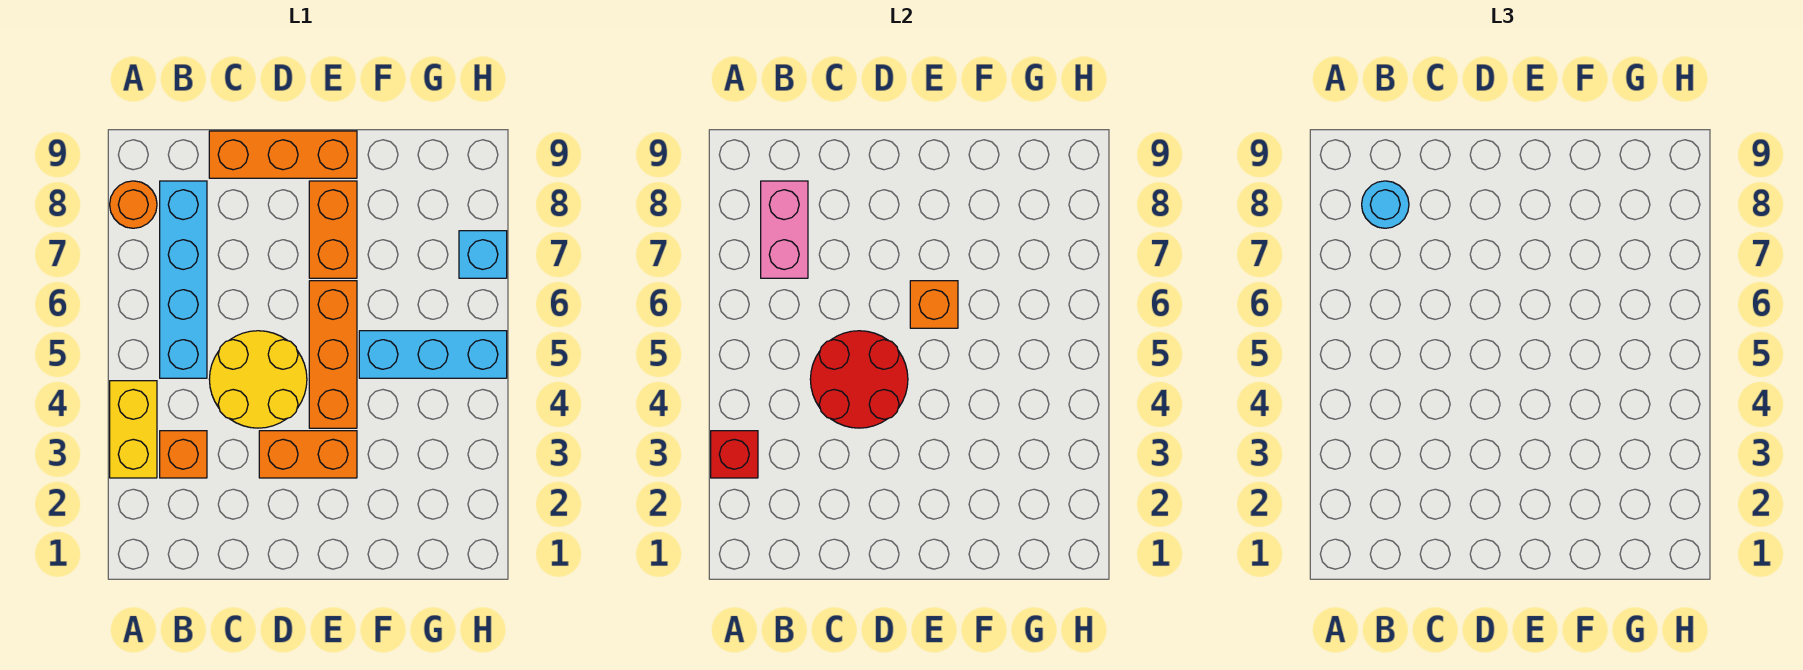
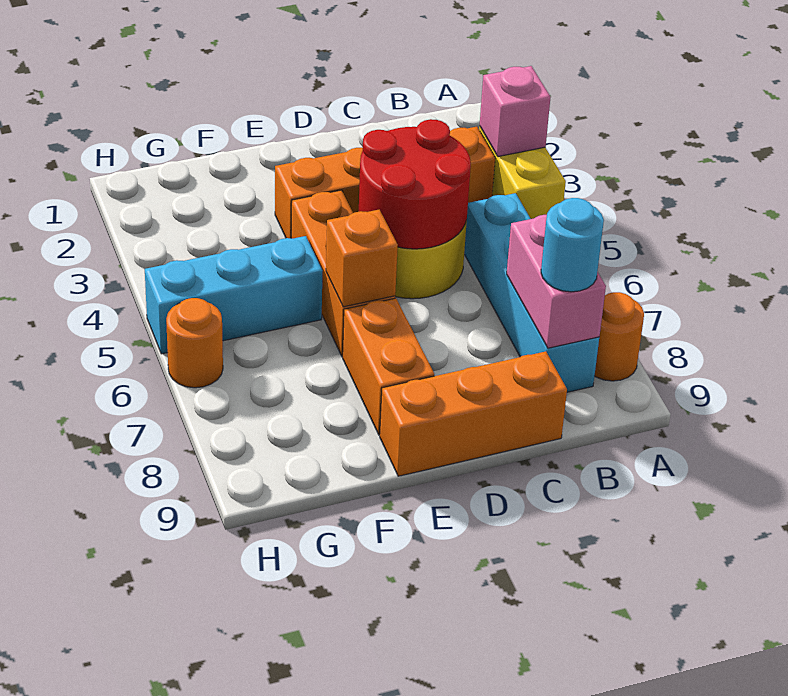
red 1x1 brick [711,431,758,478] -> pink 1x1 brick [480,66,551,157]
none -> orange 1x1 round brick [166,298,223,388]
cyan 1x1 brick [459,231,507,278] -> none

